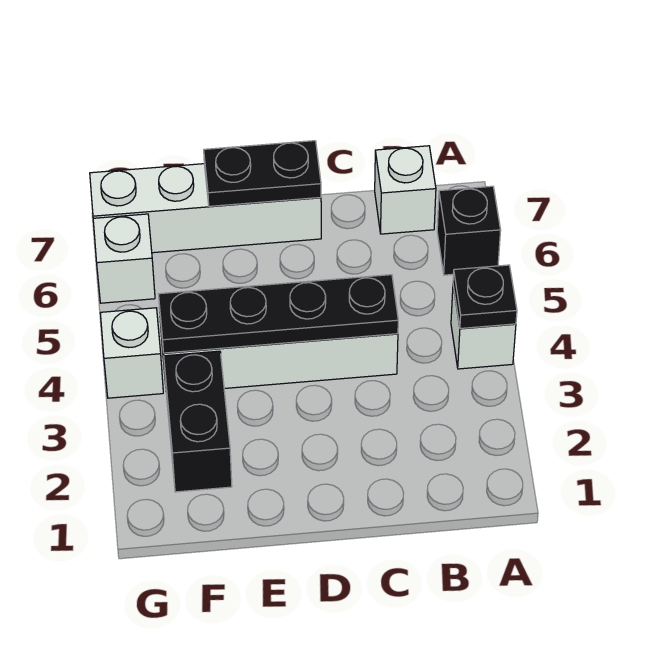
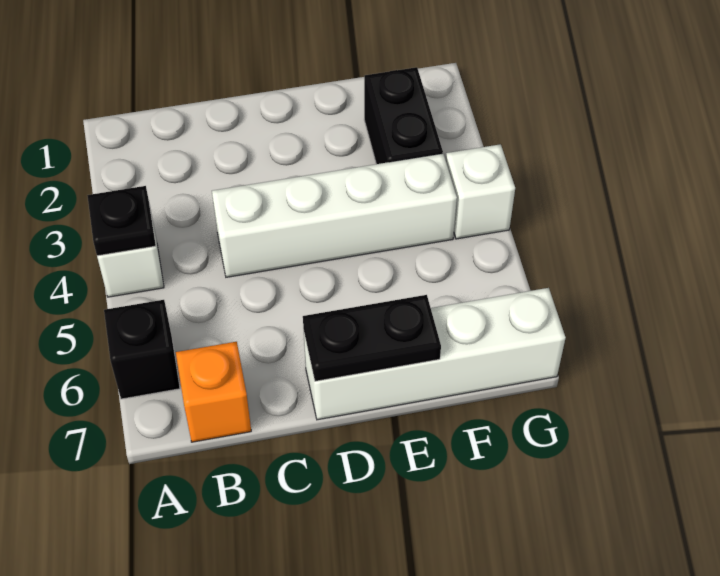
white 1x1 brick [375,146,436,234] -> orange 1x1 brick [176,342,251,442]
black 1x4 plate [159,275,398,353] -> none
white 1x1 brick [93,214,155,303] -> none

